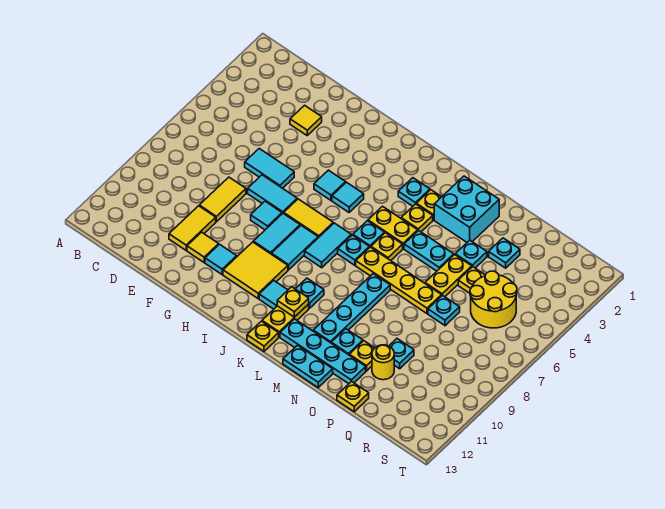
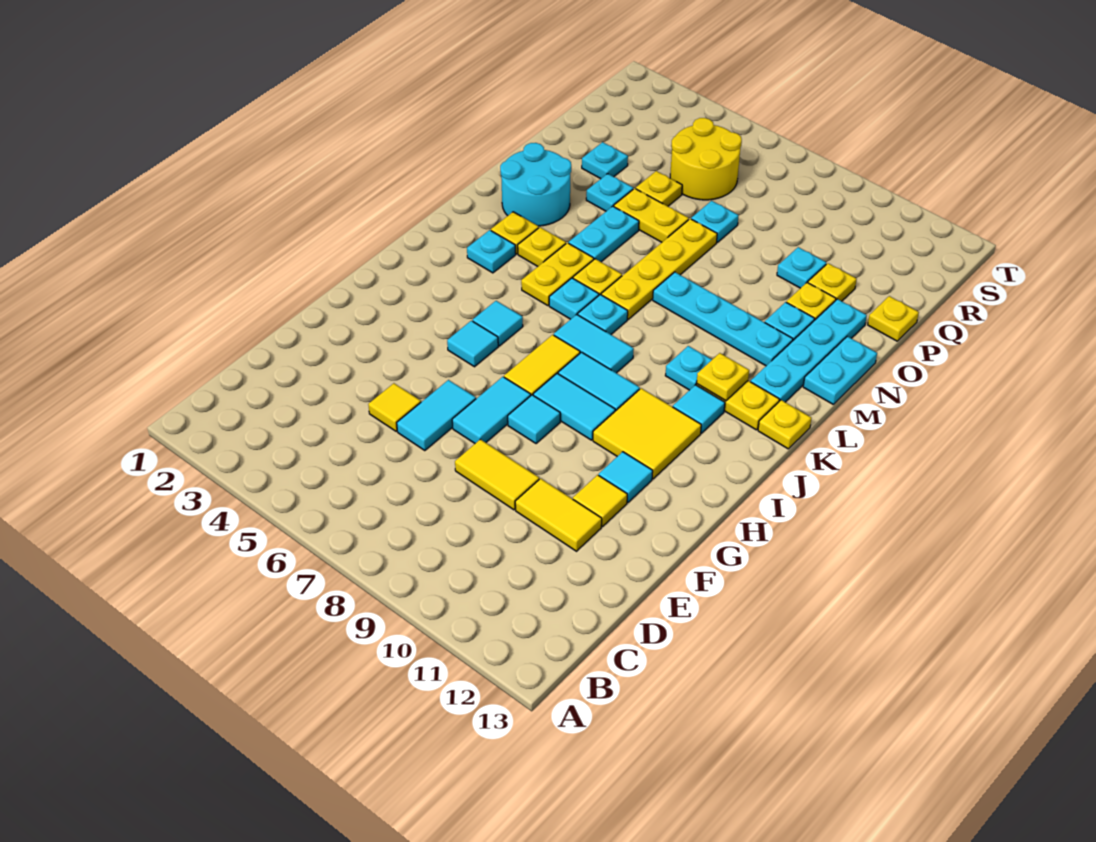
yellow 1x1 tile [290,105,322,135] -> yellow 1x1 tile moved to [368,383,421,431]
cyan 2x2 brick [434,176,499,242] -> cyan 2x2 round brick [500,143,571,226]
yellow 1x1 round brick [372,345,394,380] -> yellow 1x1 plate [808,263,857,301]

